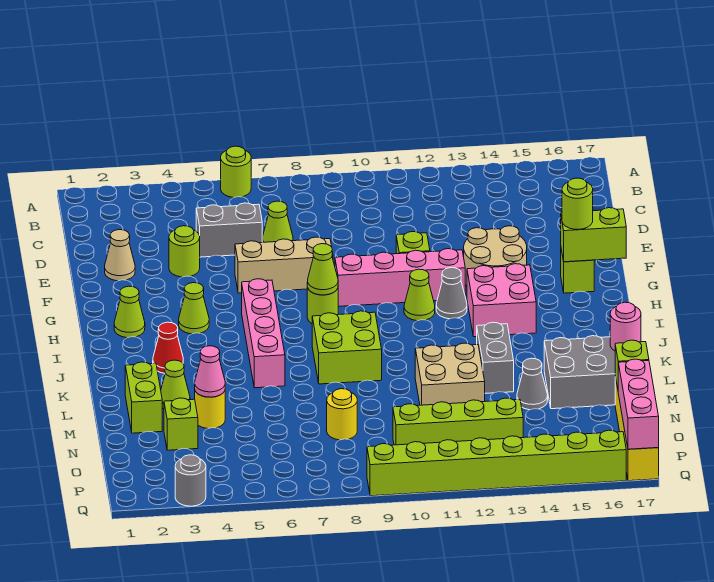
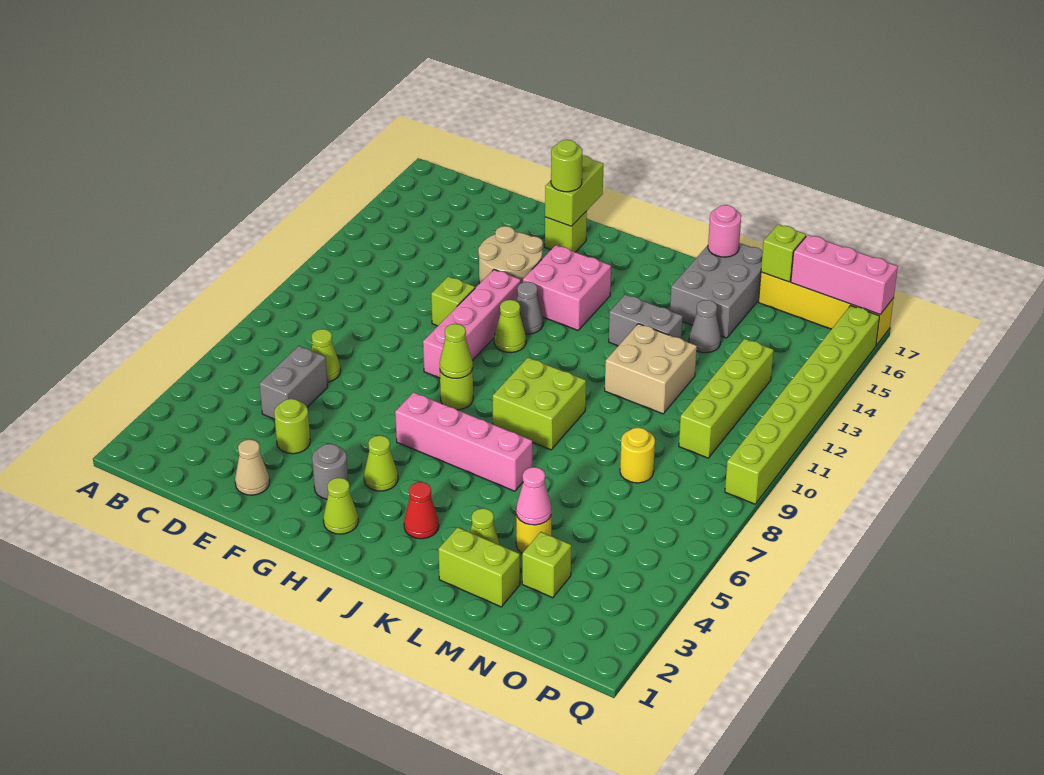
lime 1x1 round brick [221,146,251,198] -> none
tan 1x3 brick [235,237,333,293] -> none
grey 1x1 round brick [175,455,206,506] -> grey 1x1 round brick moved to [312,444,348,499]

